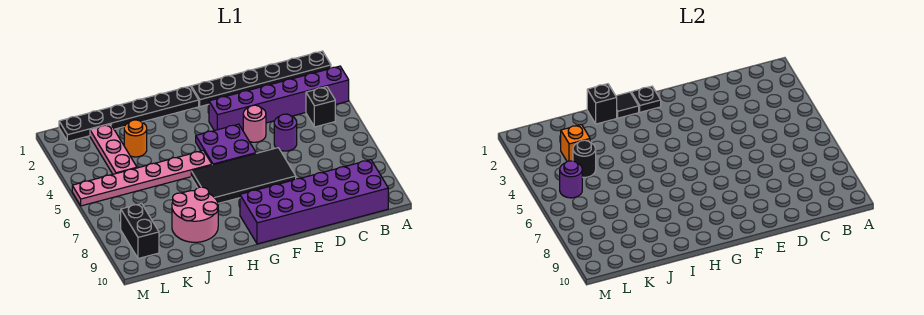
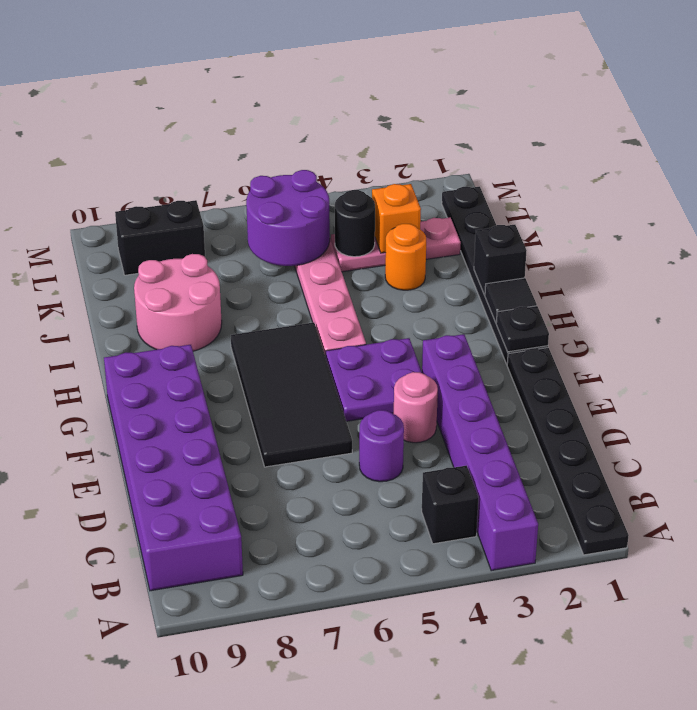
purple 1x1 round brick [560,161,582,198] -> purple 2x2 round brick [246,170,330,266]

